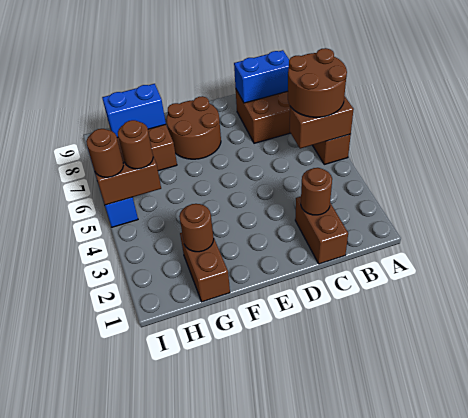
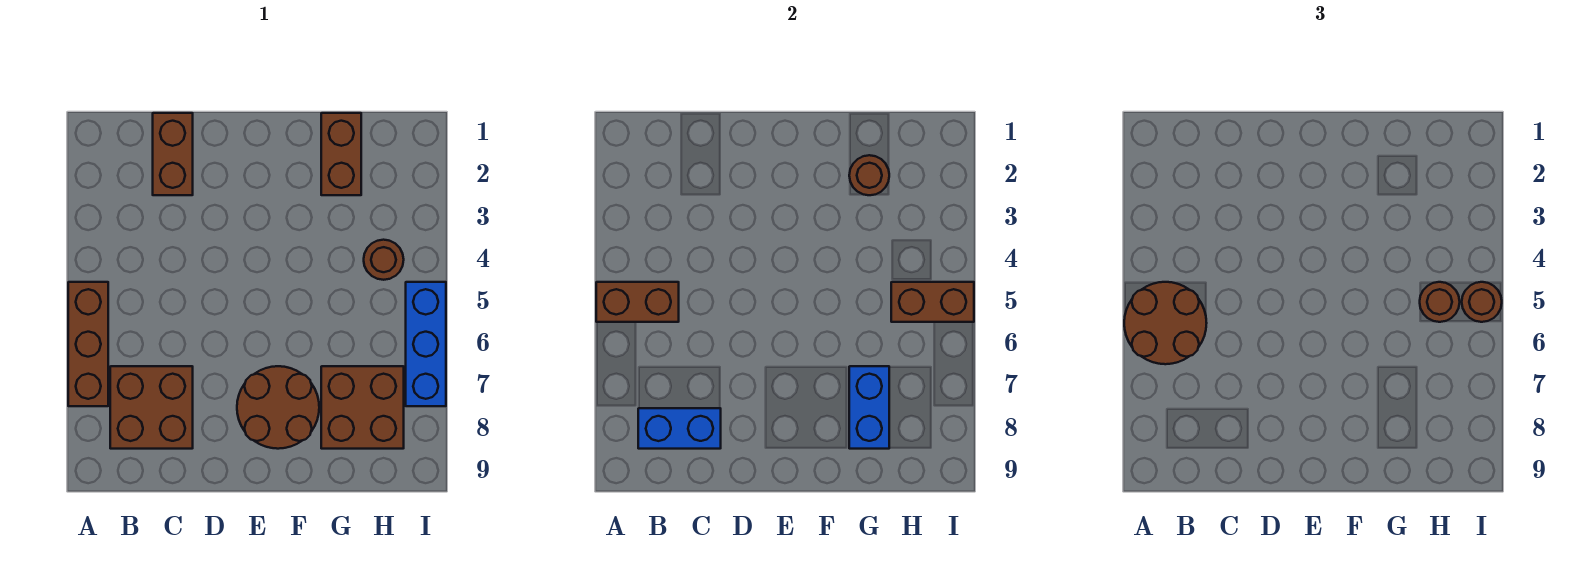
brown 1x1 round brick [301,168,332,215] -> brown 1x1 round brick moved to [364,240,404,280]
blue 1x2 brick [102,84,166,138] -> blue 1x2 brick turned to [849,366,889,449]

